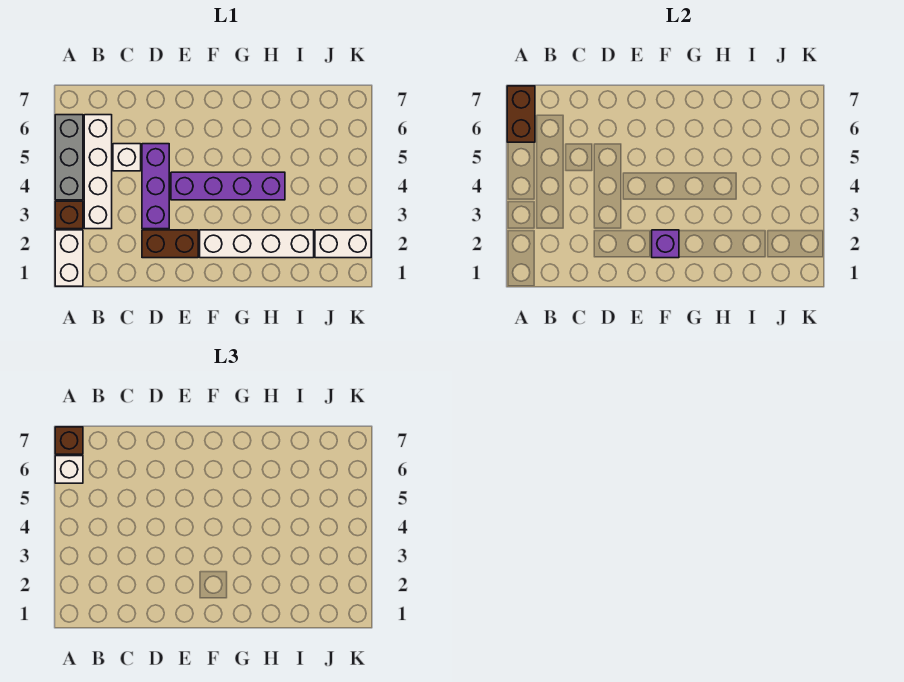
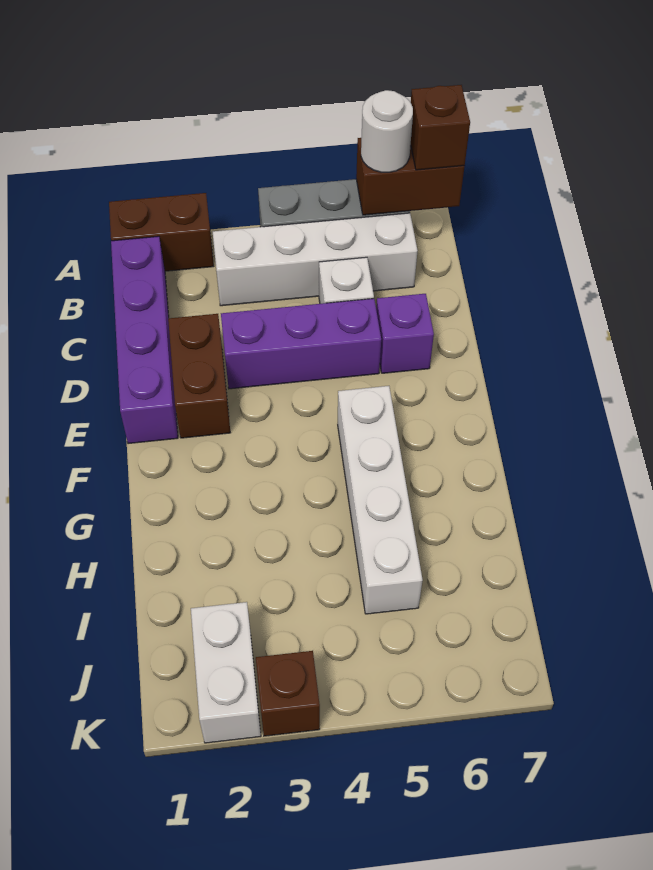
white 1x2 brick [55,230,83,286] -> brown 1x2 brick [109,193,214,271]
brown 1x1 brick [55,201,83,229] -> brown 1x1 brick moved to [256,651,320,736]
white 1x1 brick [55,456,83,483] -> white 1x1 round brick [361,90,413,172]
purple 1x4 brick [171,172,285,200] -> purple 1x4 brick moved to [111,236,178,444]
white 1x4 brick [200,230,314,258] -> white 1x4 brick moved to [338,386,423,614]
purple 1x1 brick [652,230,679,258] -> purple 1x1 brick moved to [376,294,434,373]

